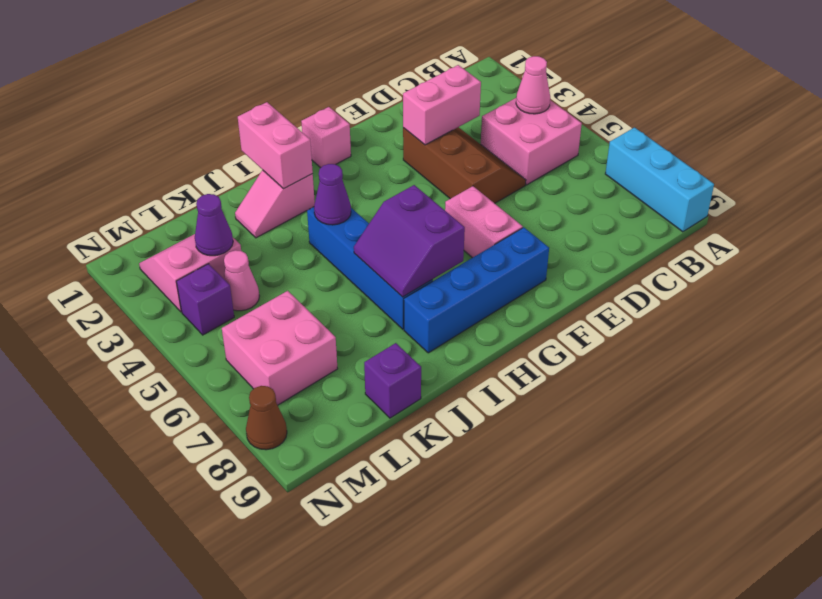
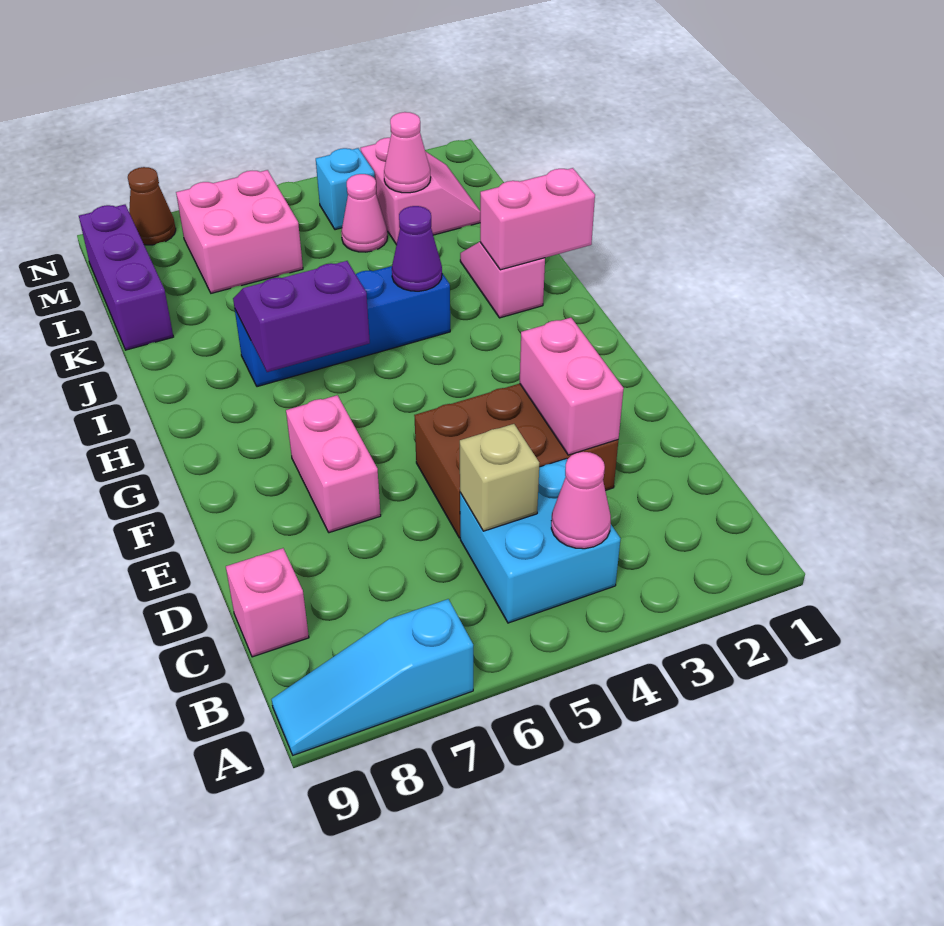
cyan 1x3 brick [605,128,714,232] -> cyan 1x3 slope [271,599,473,755]
pink 2x2 brick [481,98,582,185] -> cyan 2x2 brick [460,459,620,623]
none -> tan 1x1 brick [460,424,539,531]
brown 2x3 slope [403,127,526,203] -> brown 2x3 brick [414,384,618,538]
pink 1x2 brick [445,186,523,258] -> pink 1x2 brick turned to [286,395,381,533]
blue 1x4 brick [404,227,549,353] -> none
pink 1x1 brick [301,107,351,168] -> pink 1x1 brick moved to [226,548,309,657]
purple 1x1 brick [364,343,421,418] -> purple 1x3 brick [79,205,173,350]
purple 1x1 cone [195,194,233,256] -> pink 1x1 cone [384,112,431,193]
purple 1x1 brick [176,264,234,335] -> cyan 1x1 brick [316,148,375,230]

